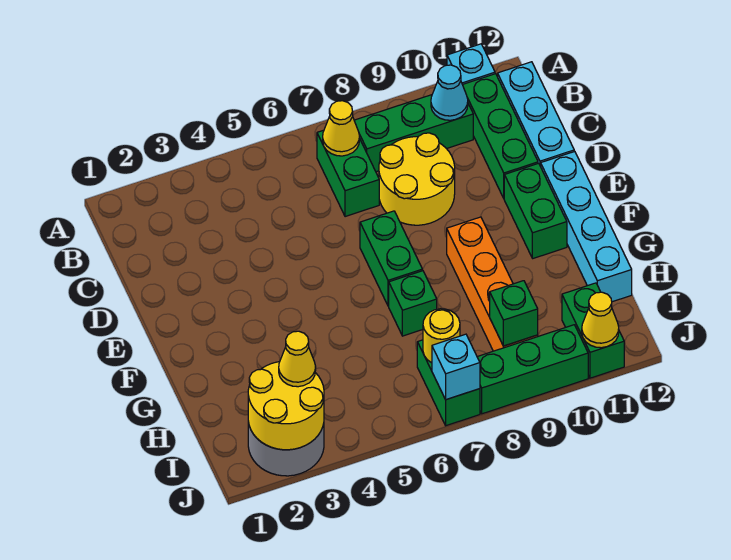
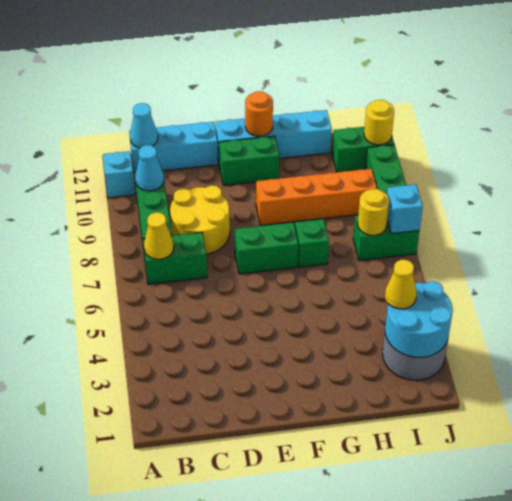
green 1x3 brick [463,74,538,198] -> none
none -> cyan 1x1 cone [130,103,158,148]
none -> orange 1x1 round brick [245,91,273,136]
yellow 2x2 round brick [248,362,324,450] -> cyan 2x2 round brick [385,281,453,357]
green 1x1 brick [490,281,538,346] -> none
yellow 1x1 cone [582,292,619,348] -> yellow 1x1 round brick [364,100,394,145]

